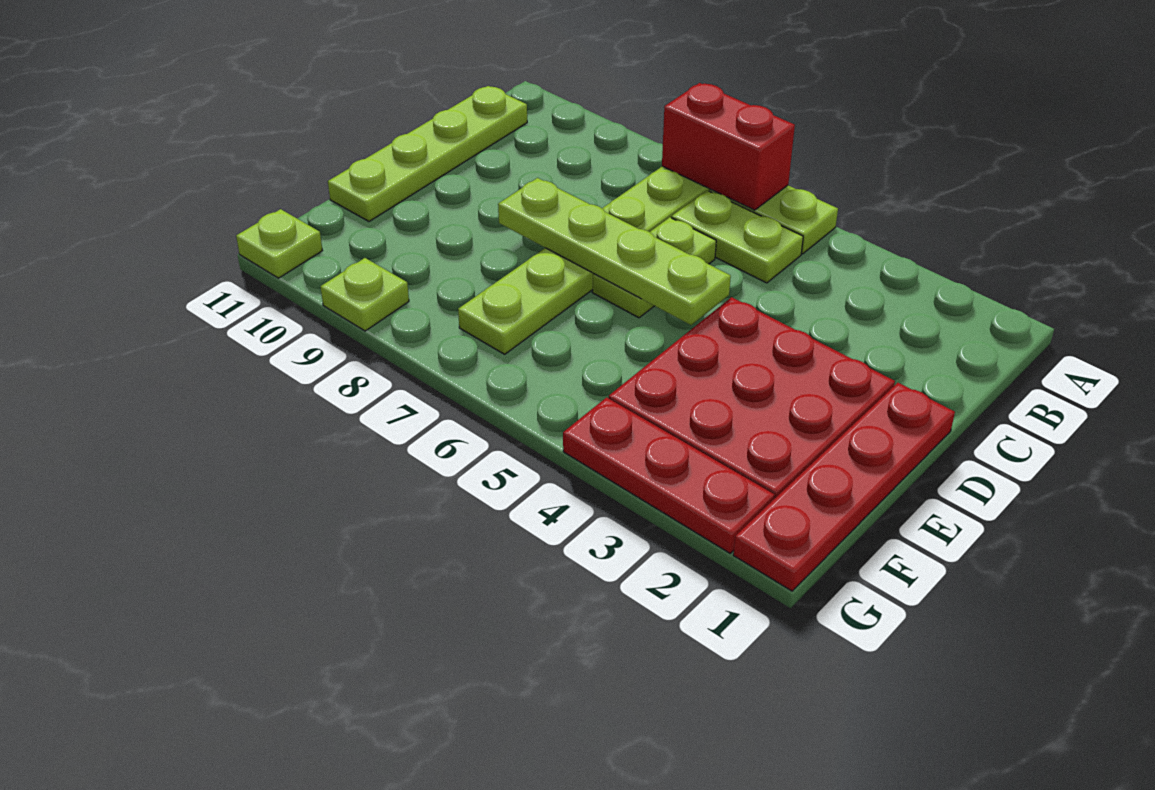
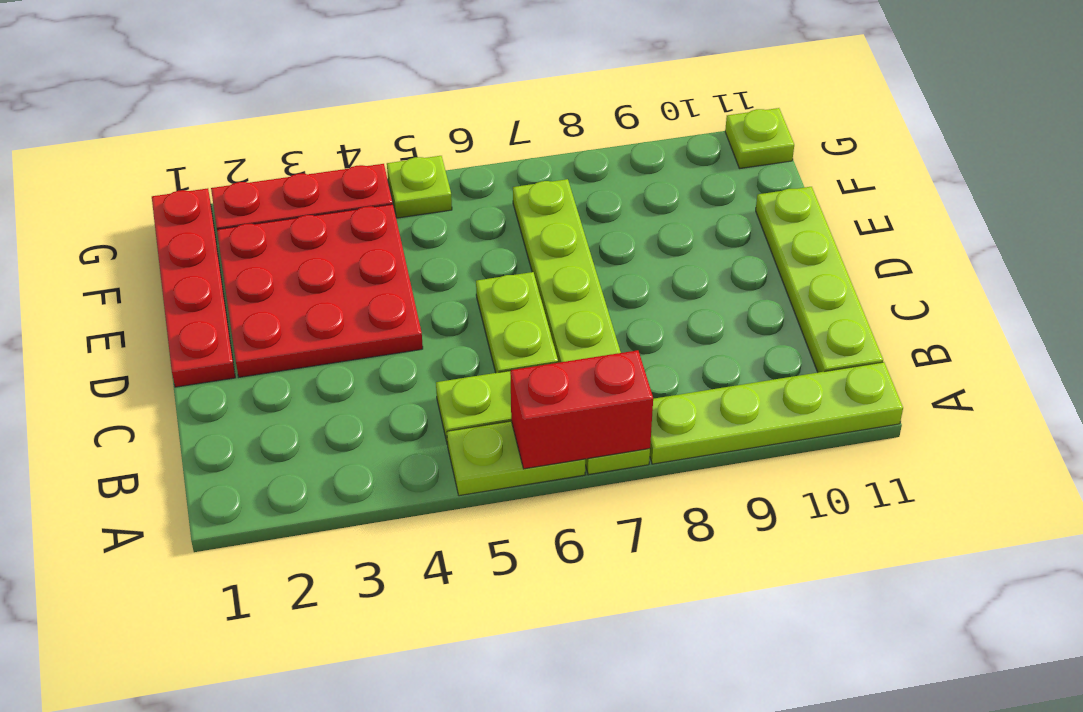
lime 1x4 plate [498,178,731,325] -> lime 1x4 plate moved to [650,362,903,464]
lime 1x1 plate [321,258,409,331] -> lime 1x1 plate moved to [387,156,452,218]

